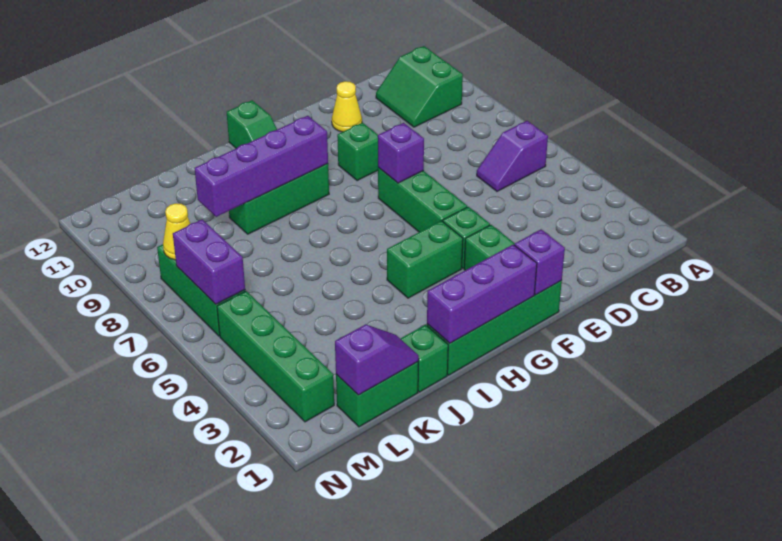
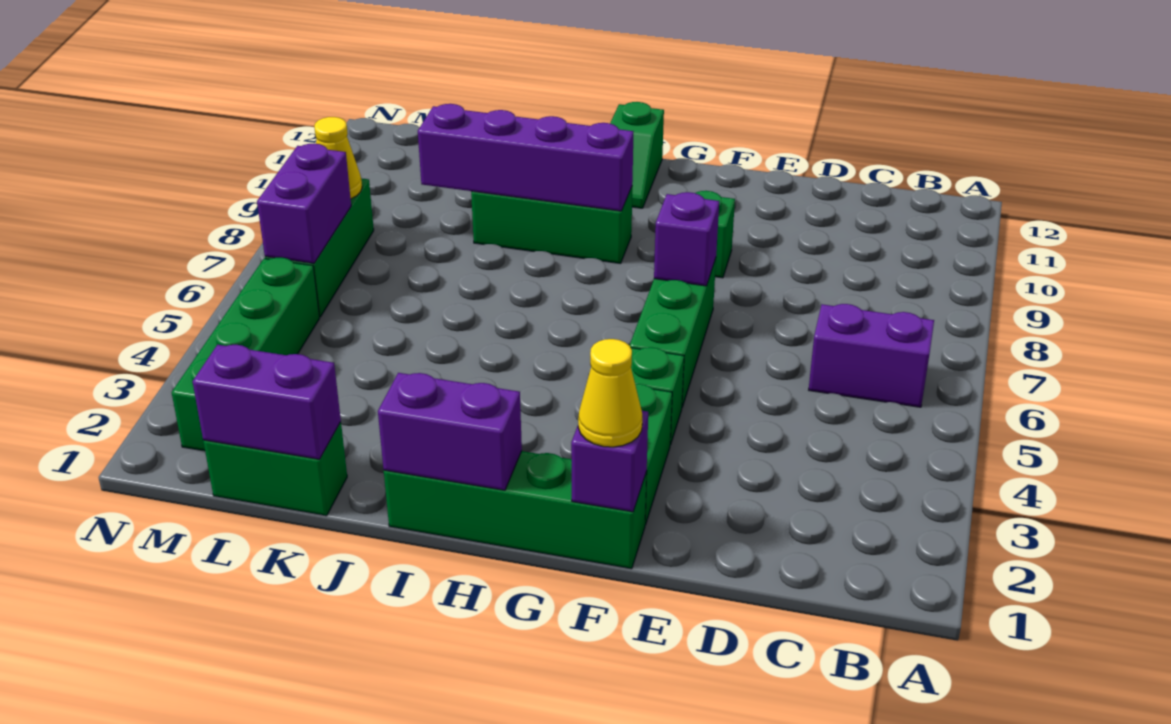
purple 1x2 slope [477,121,548,191] -> purple 1x2 brick [809,304,934,407]
green 2x2 slope [376,46,463,127] -> none
yellow 1x1 cone [332,81,362,132] -> yellow 1x1 cone moved to [578,339,642,447]
purple 1x3 brick [427,245,537,343] -> purple 1x2 brick [378,373,522,490]
green 1x2 brick [387,221,463,298] -> none
green 1x1 brick [400,325,448,392] -> none
purple 1x2 slope [335,324,419,395] -> purple 1x2 brick [192,345,341,459]

